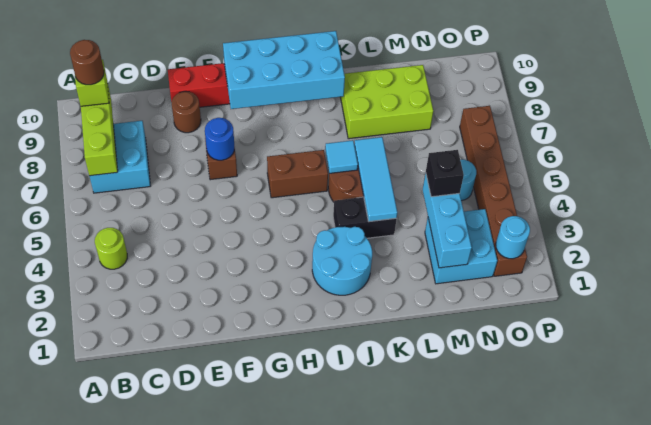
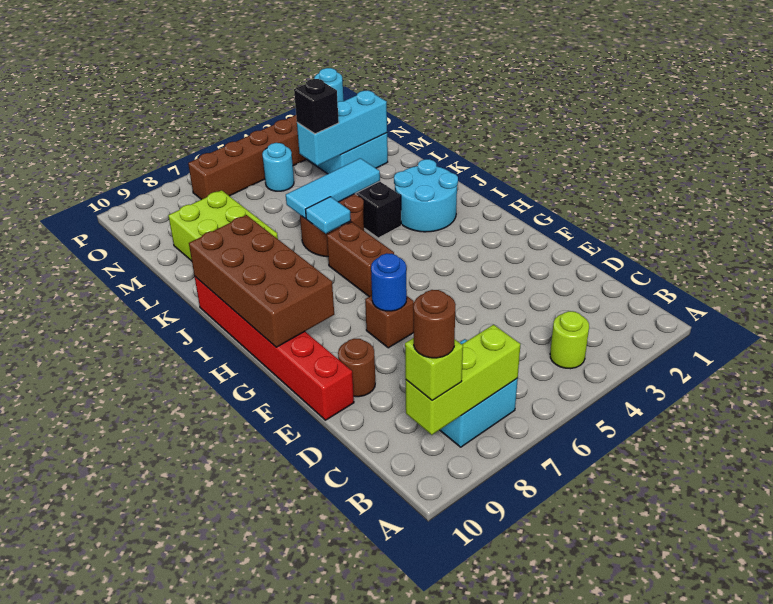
cyan 2x4 brick [223,31,345,109] -> brown 2x4 brick [189,215,334,347]

